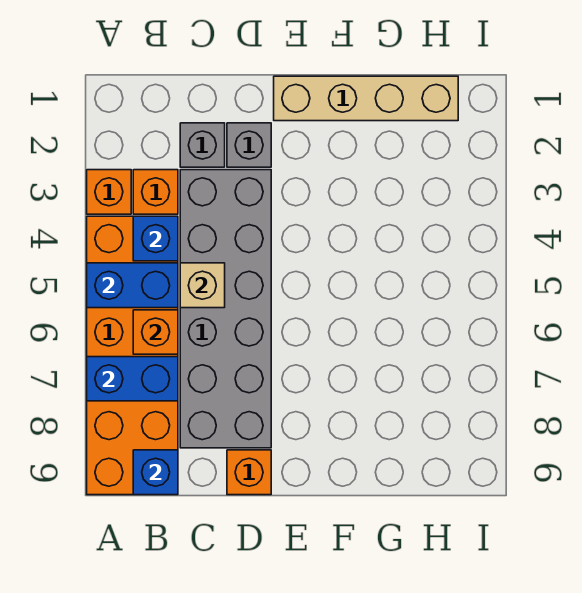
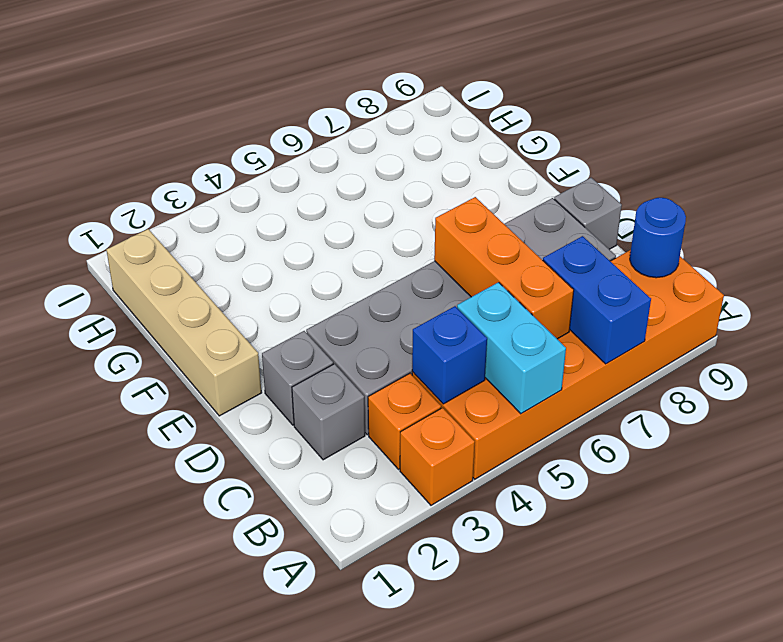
blue 1x2 brick [87,263,178,308] -> cyan 1x2 brick [457,282,566,414]
orange 1x1 brick [133,310,178,354] -> orange 1x3 brick [434,197,574,339]
blue 1x1 brick [133,450,178,495] -> blue 1x1 round brick [630,198,686,278]
tan 1x1 brick [180,263,225,308] -> none
orange 1x1 brick [227,450,271,495] -> grey 1x1 brick [554,178,622,249]

